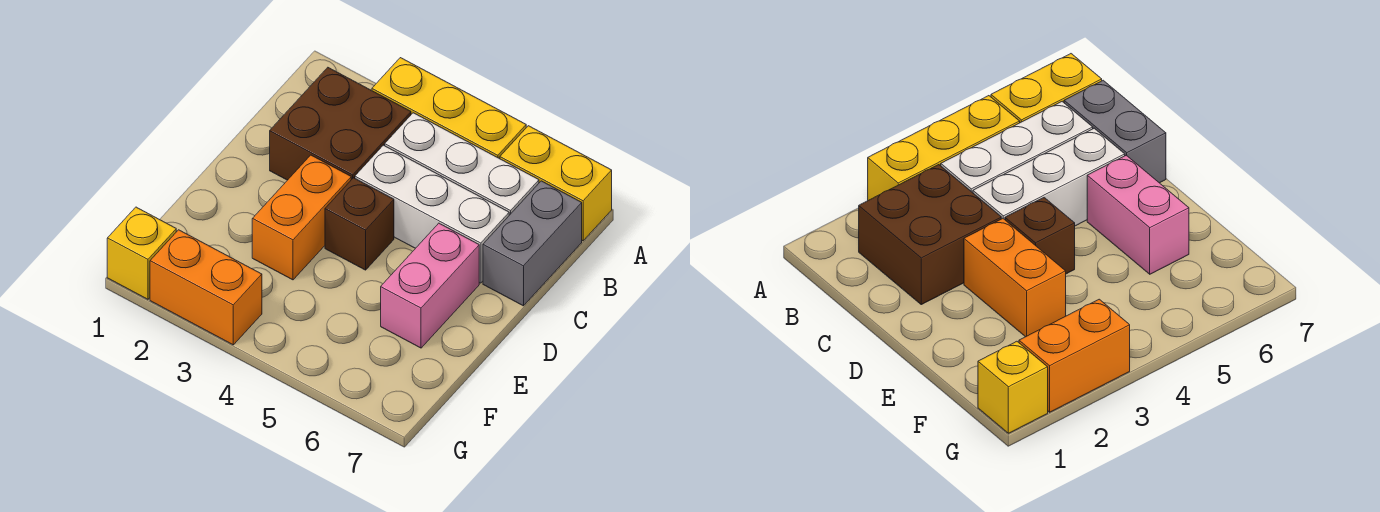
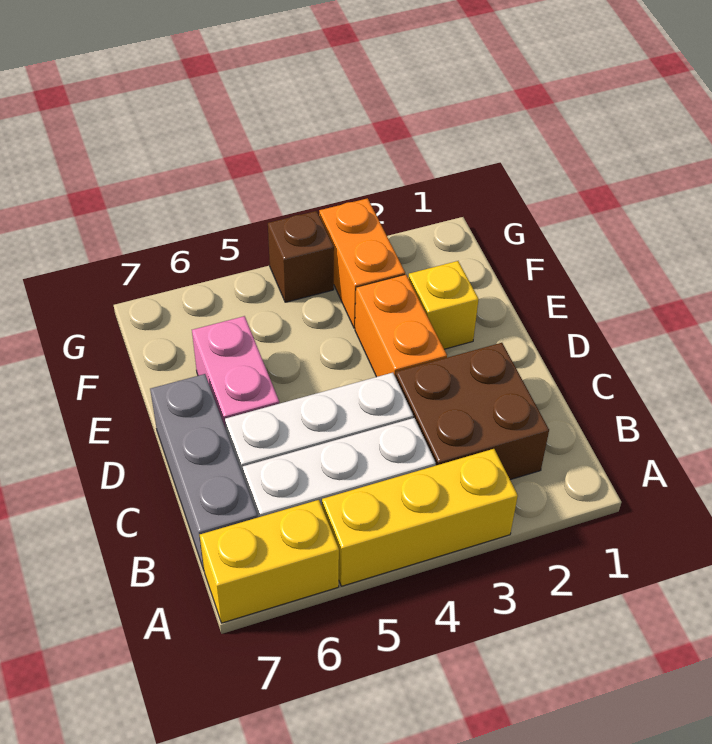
grey 1x2 brick [483,181,582,306] -> grey 1x3 brick [150,374,258,570]
brown 1x1 brick [325,178,394,270] -> brown 1x1 brick moved to [268,211,334,302]
yellow 1x1 brick [107,207,176,299] -> yellow 1x1 brick moved to [408,261,479,349]
orange 1x2 brick [150,230,262,345] -> orange 1x2 brick turned to [319,198,405,328]

